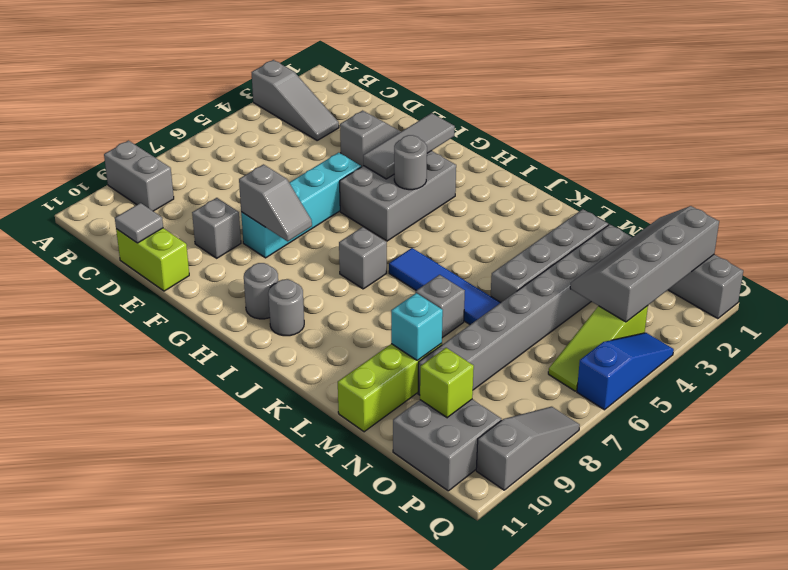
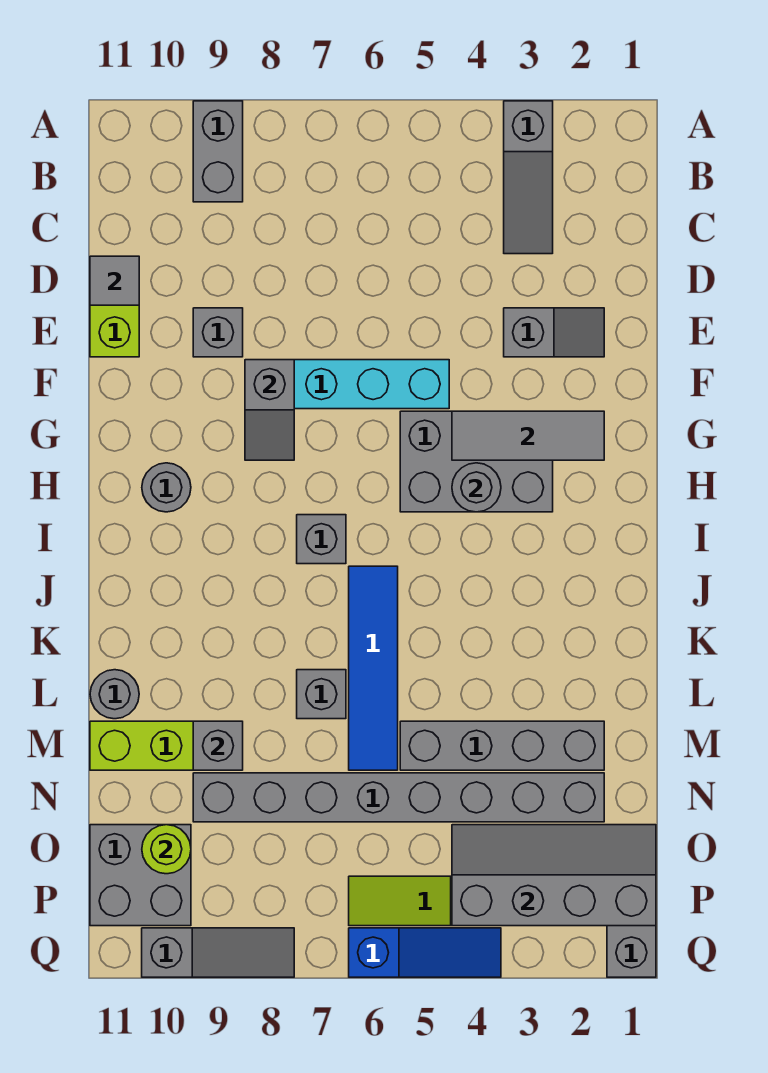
grey 1x1 round brick [268,279,304,336] -> grey 1x1 round brick moved to [90,670,139,719]
cyan 1x1 brick [391,293,443,360] -> grey 1x1 brick [193,721,243,770]
lime 1x1 brick [420,348,474,418] -> lime 1x1 round brick [142,825,191,874]

